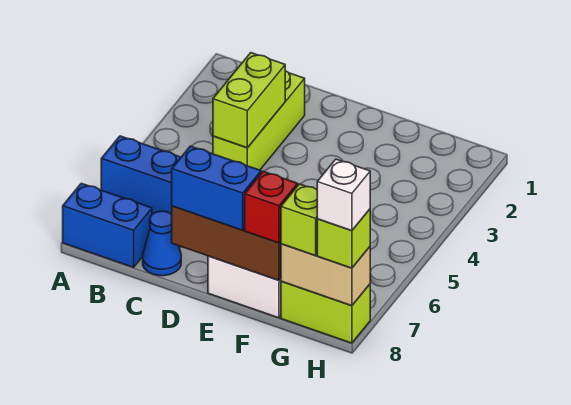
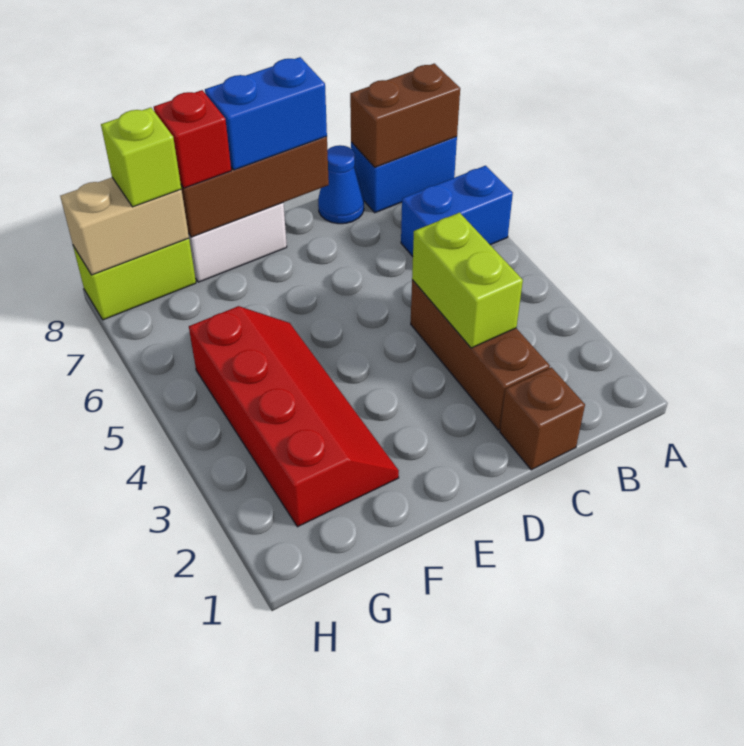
none -> brown 1x2 brick [350,64,460,167]
none -> brown 1x1 brick [500,367,585,470]
lime 1x3 brick [213,71,305,170] -> brown 1x3 brick [411,280,550,430]
none -> red 2x4 slope [189,306,399,527]
lime 1x1 brick [317,209,370,268] -> none
white 1x1 brick [317,159,370,231] -> none

